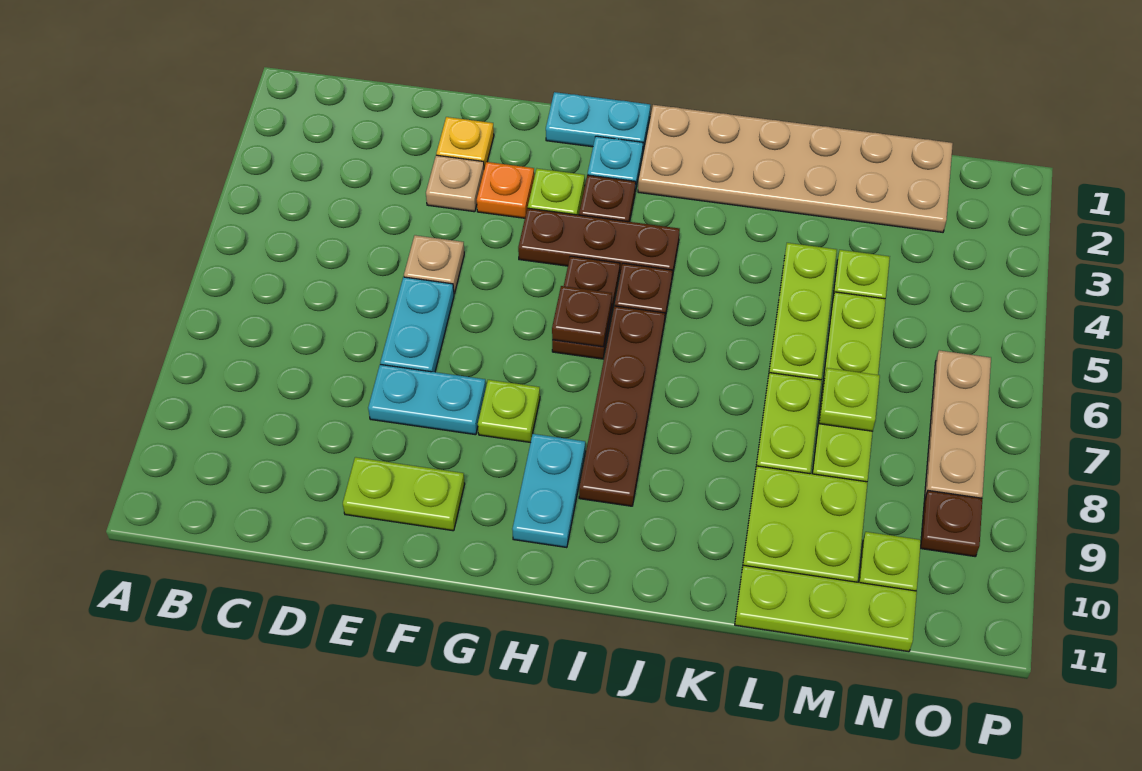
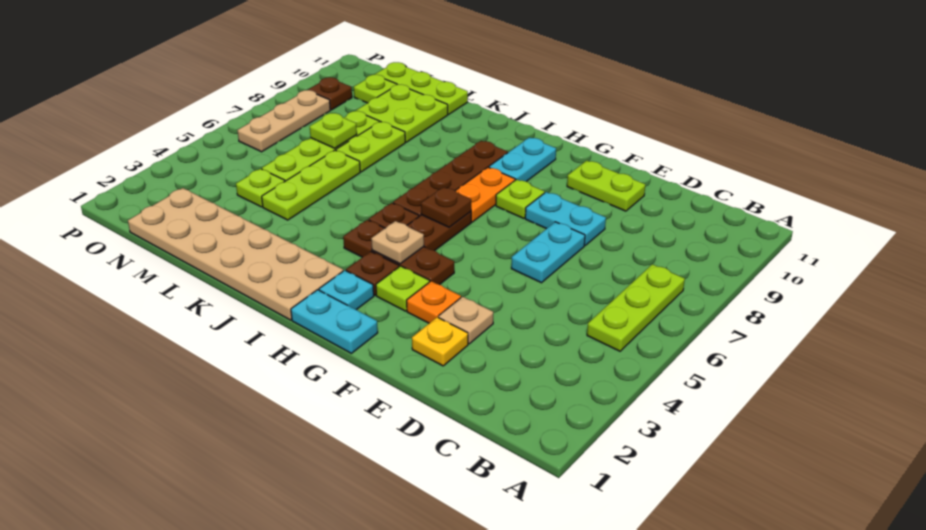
none -> lime 1x3 plate [587,264,685,351]
tan 1x1 plate [404,235,464,294] -> tan 1x1 plate moved to [371,221,424,264]
none -> orange 1x2 plate [455,167,515,222]

